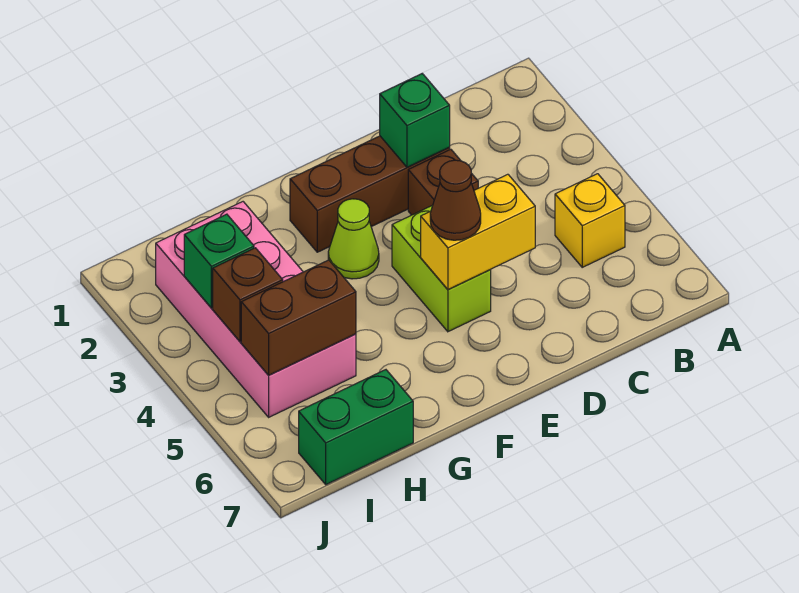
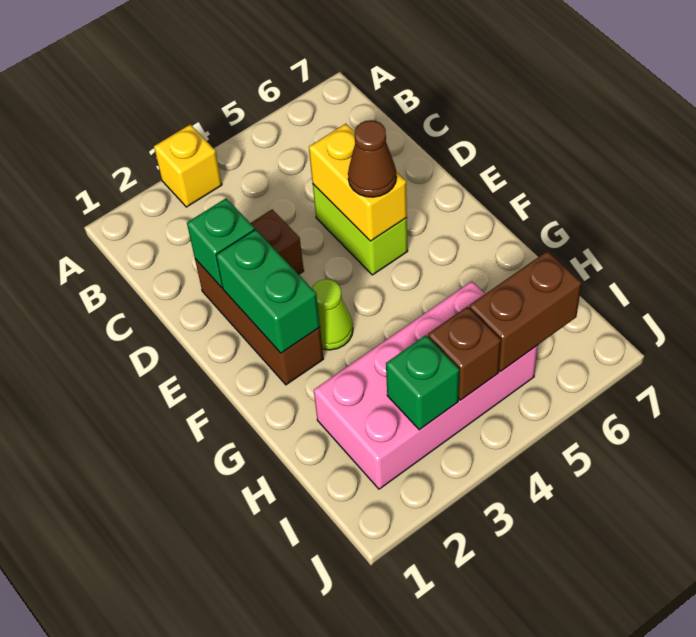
yellow 1x1 brick [555,174,625,267] -> yellow 1x1 brick moved to [154,124,222,207]
lime 1x2 brick [392,205,491,332] -> lime 1x2 brick turned to [313,184,408,275]
brown 1x2 brick [241,260,356,375] -> brown 1x2 brick turned to [469,251,582,371]
green 1x2 brick [299,370,413,485] -> green 1x2 brick moved to [216,229,320,353]

